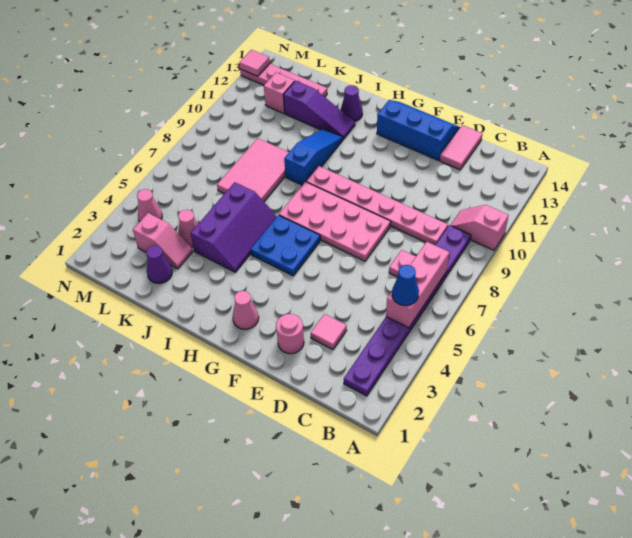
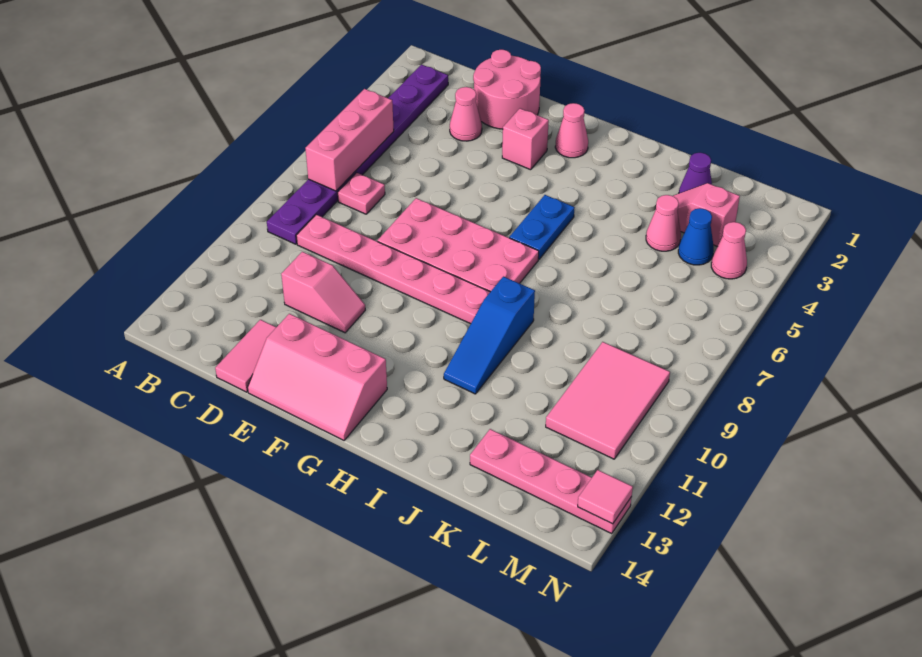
pink 1x2 slope [451,205,509,250] -> pink 1x2 slope moved to [281,252,365,333]
blue 1x1 cone [392,265,419,306] -> blue 1x1 cone moved to [678,208,714,265]
pink 1x1 tile [311,314,347,350] -> pink 1x1 cone [450,87,482,141]
pink 1x1 round brick [276,314,304,354] -> pink 2x2 round brick [473,49,541,129]
blue 2x3 slope [377,100,460,161] -> pink 2x3 slope [248,314,387,440]
blue 2x2 plate [250,215,320,276] -> blue 1x2 plate [509,195,575,259]
purple 2x3 slope [190,182,277,272] -> none
purple 1x3 slope [283,81,355,139] -> none
purple 1x1 cone [341,85,363,122] -> none
pink 2x3 tile [217,138,289,201] -> pink 2x3 tile moved to [546,342,670,459]
pink 1x1 brick [264,72,295,114] -> pink 1x1 brick moved to [502,108,549,170]

